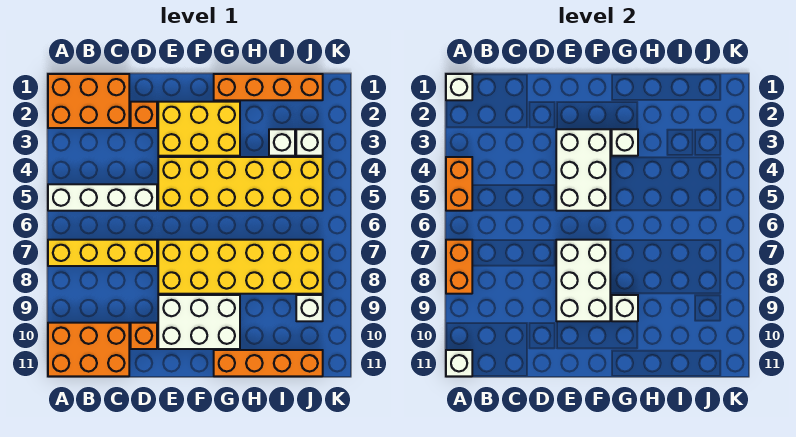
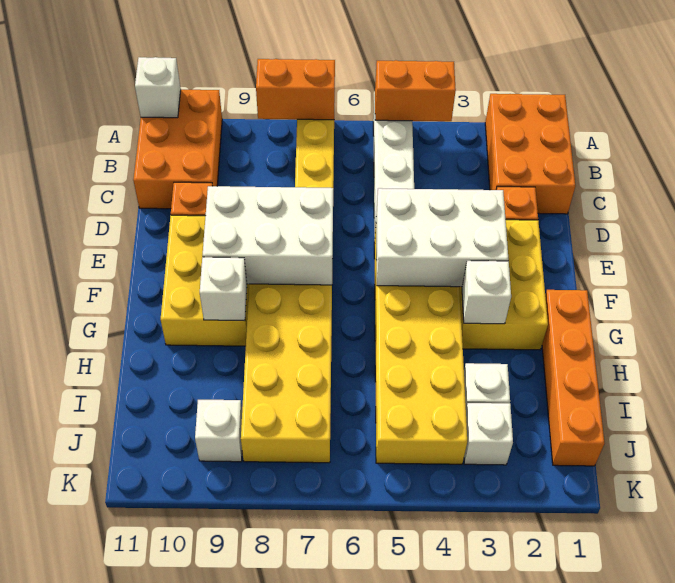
white 1x1 brick [446,74,472,100] -> none
white 2x3 brick [158,295,240,349] -> yellow 2x3 brick [161,215,249,346]
orange 1x4 brick [214,350,323,376] -> none

